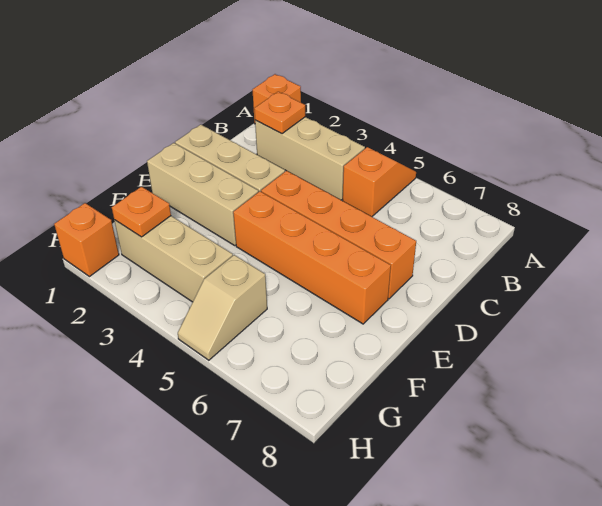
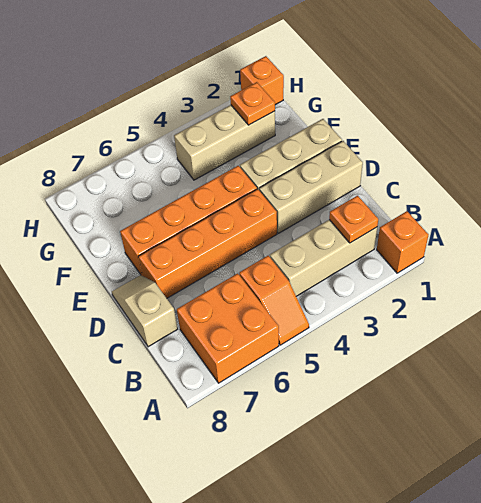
none -> orange 2x2 brick [177,273,279,383]
tan 1x2 slope [178,255,267,360] -> tan 1x2 slope moved to [112,275,178,347]

